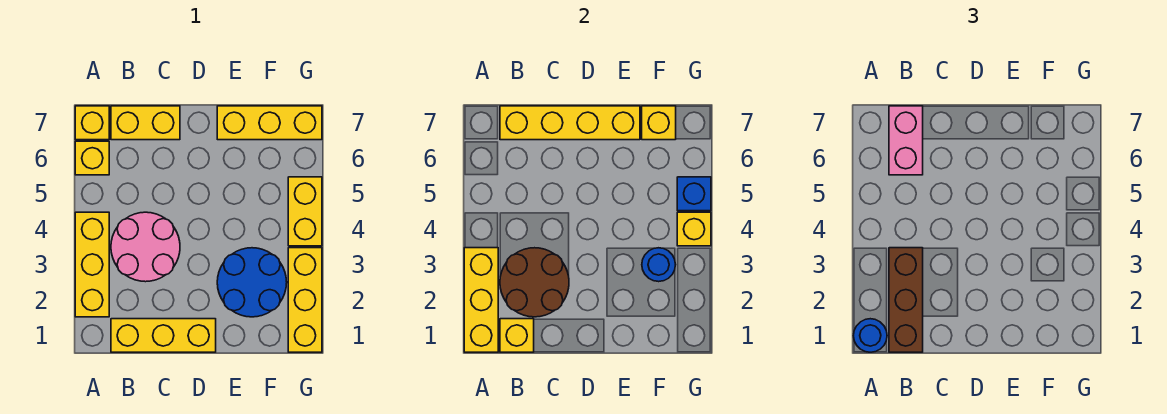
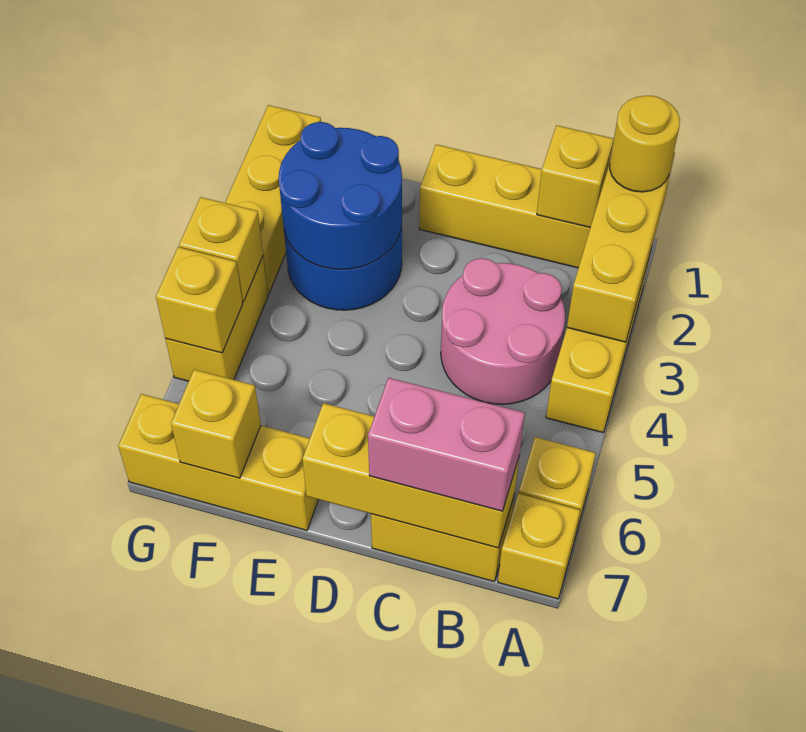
blue 1x1 round brick [853,319,887,352] -> yellow 1x1 round brick [610,96,680,192]
brown 1x3 brick [889,248,923,352] -> none
brown 2x2 round brick [500,248,569,317] -> none
pink 1x2 brick [889,106,923,175] -> pink 1x2 brick turned to [368,378,525,511]
yellow 1x4 brick [500,106,640,140] -> yellow 1x3 brick [303,403,520,548]
blue 1x1 round brick [642,248,676,282] -> blue 2x2 round brick [279,122,402,269]
blue 1x1 brick [677,177,711,211] -> yellow 1x1 brick [156,247,243,353]

